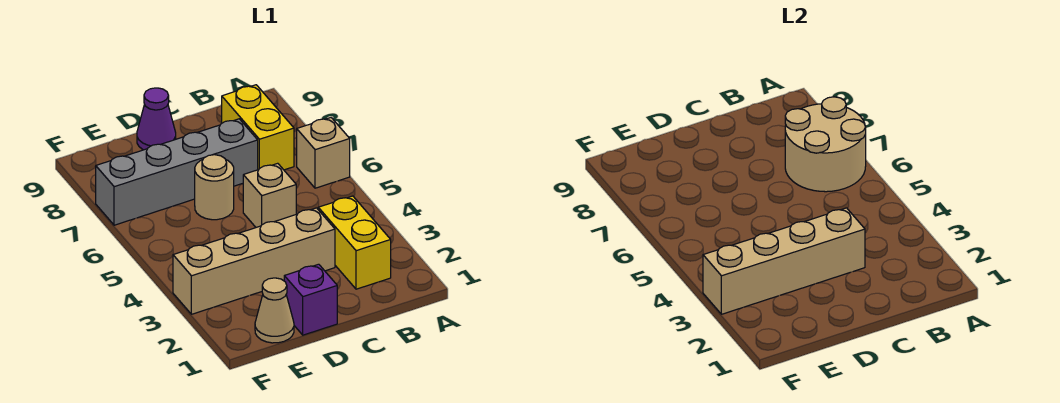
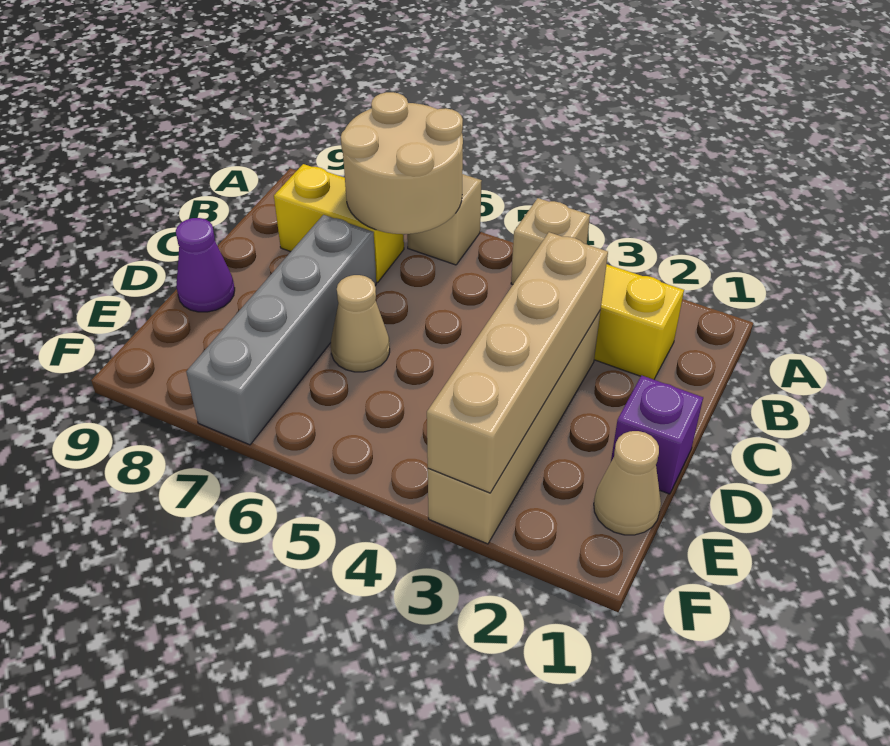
tan 1x1 brick [243,163,296,227] -> tan 1x1 brick moved to [511,198,590,285]
tan 1x1 round brick [195,155,234,220] -> tan 1x1 cone [331,275,390,372]

